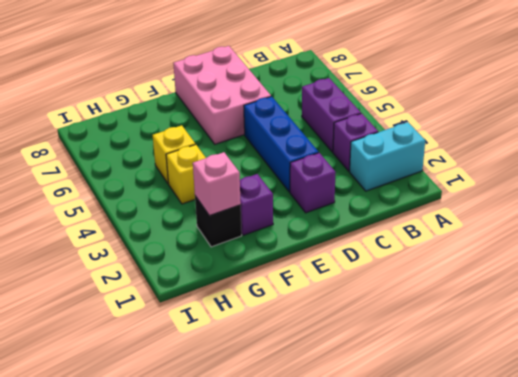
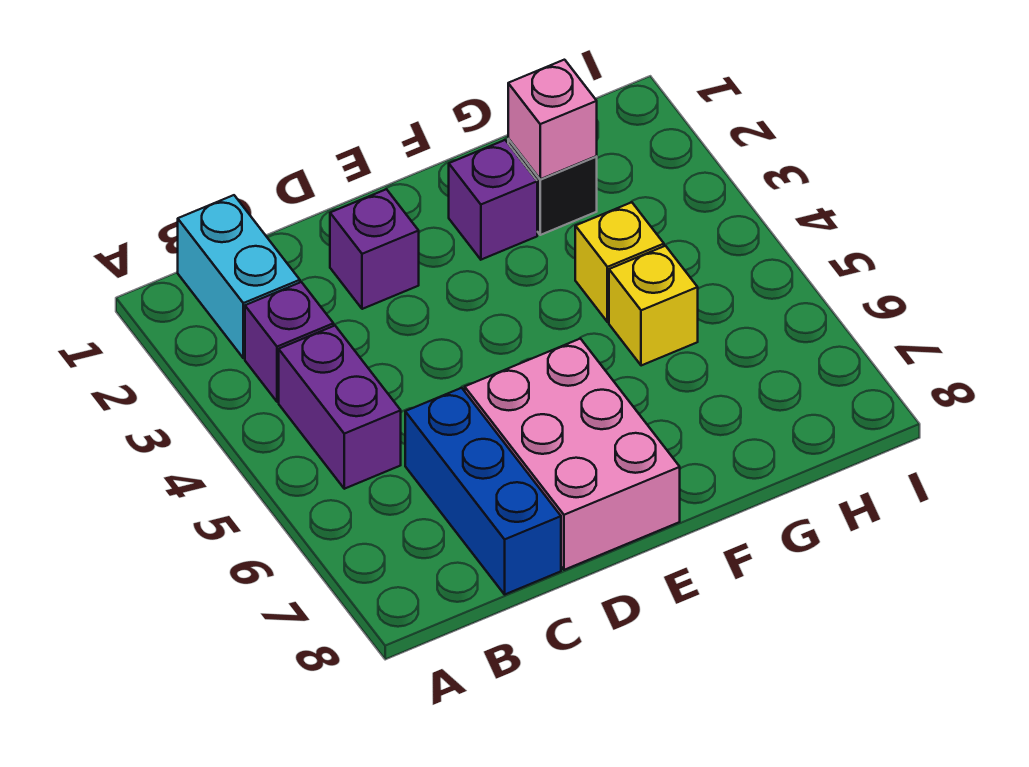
cyan 1x2 brick [350,122,425,191] -> cyan 1x2 brick turned to [178,195,300,358]
blue 1x3 brick [244,96,319,192] -> blue 1x3 brick moved to [405,388,561,594]

